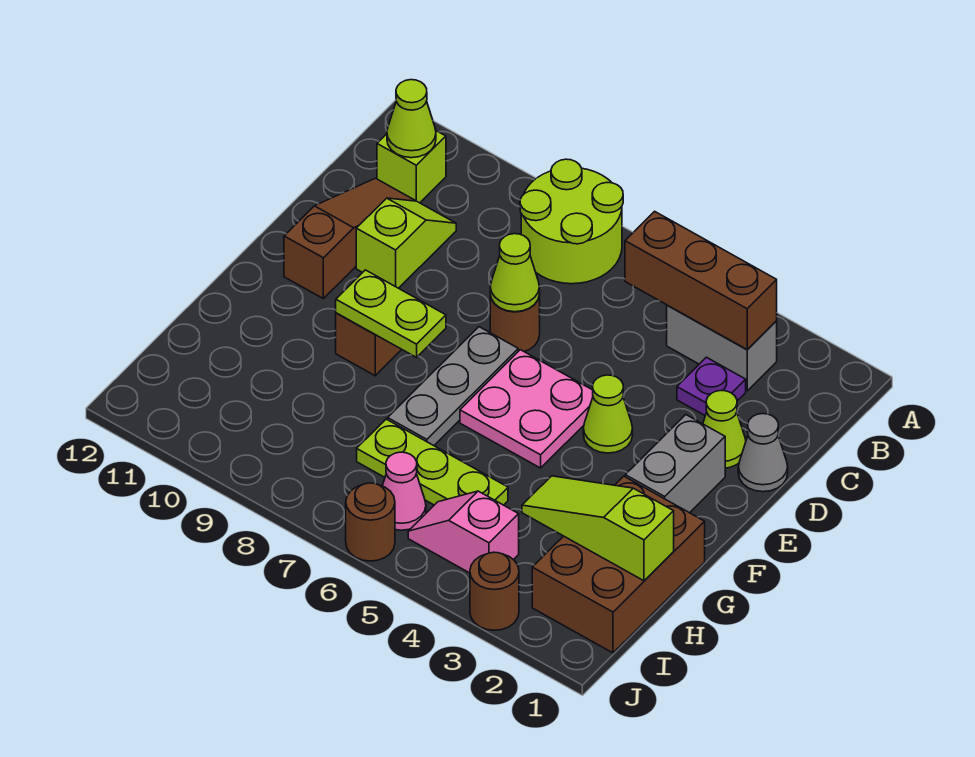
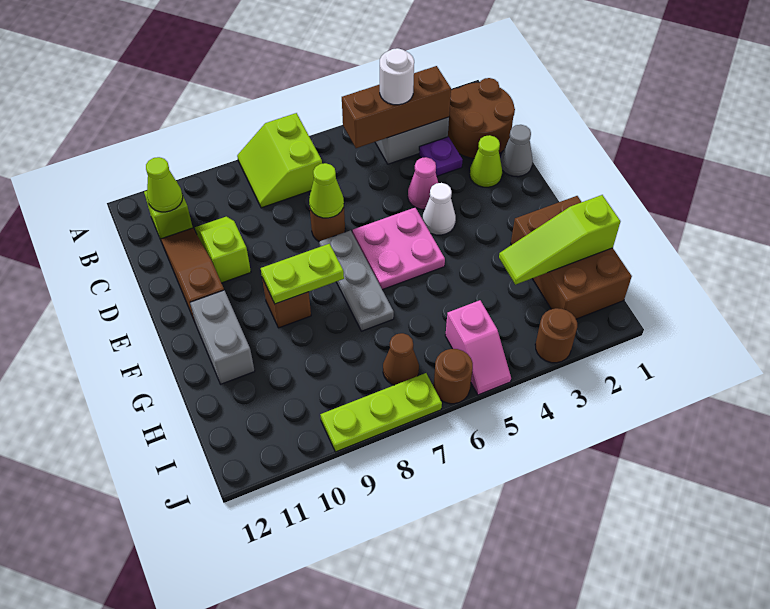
lime 2x2 round brick [520,159,623,284] -> lime 2x2 slope [237,113,322,208]
none -> brown 2x2 round brick [448,78,515,159]
none -> white 1x1 round brick [380,48,414,105]
grey 1x2 brick [625,415,725,513] -> grey 1x2 brick moved to [190,290,255,384]
lime 1x1 cone [583,375,633,453] -> white 1x1 cone [423,183,456,235]
lime 1x3 plate [357,419,508,505] -> lime 1x3 plate moved to [320,373,442,452]
pink 1x2 slope [408,491,519,573] -> pink 1x2 slope turned to [445,300,511,395]
pink 1x1 cone [382,452,426,530] -> pink 1x1 cone moved to [408,157,438,209]
none -> brown 1x1 cone [383,333,419,385]

